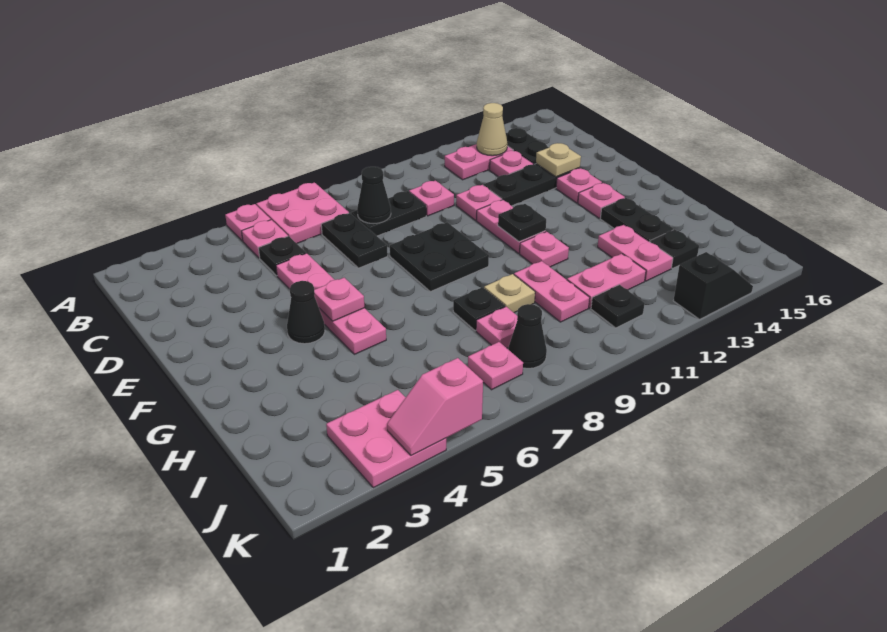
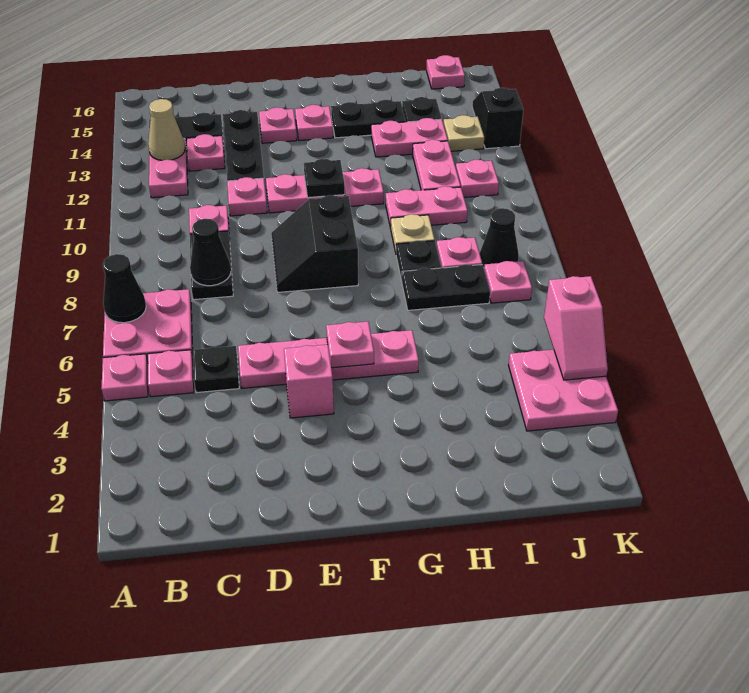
black 1x2 plate [321,213,388,268] -> black 1x2 plate moved to [402,264,490,310]
tan 1x1 plate [536,143,581,177] -> tan 1x1 plate moved to [443,115,484,151]
none -> pink 1x1 brick [284,345,334,418]
black 2x2 plate [390,222,489,291] -> black 2x2 slope [271,195,358,292]
black 1x1 cone [287,281,325,344] -> black 1x1 cone moved to [103,254,146,323]
black 1x1 plate [591,285,645,328] -> pink 1x1 plate [456,160,499,197]
none -> pink 1x1 plate [426,55,465,89]

